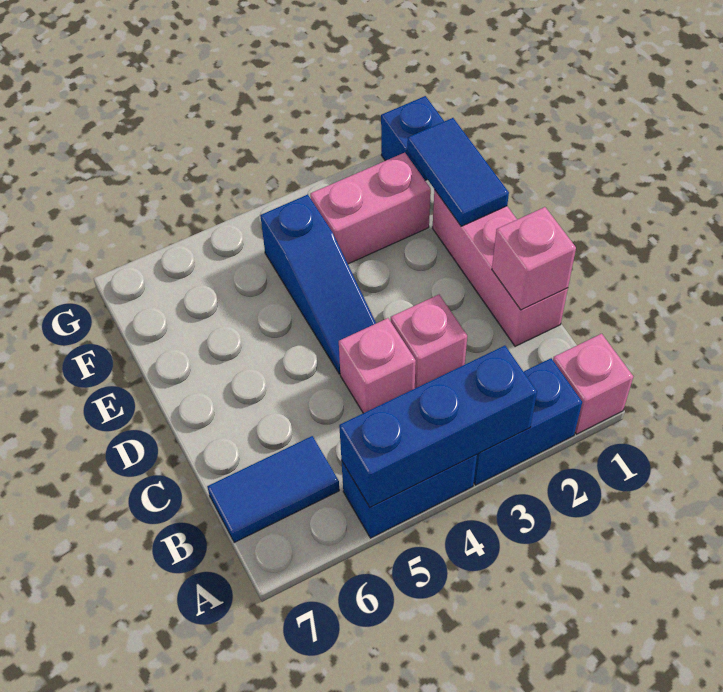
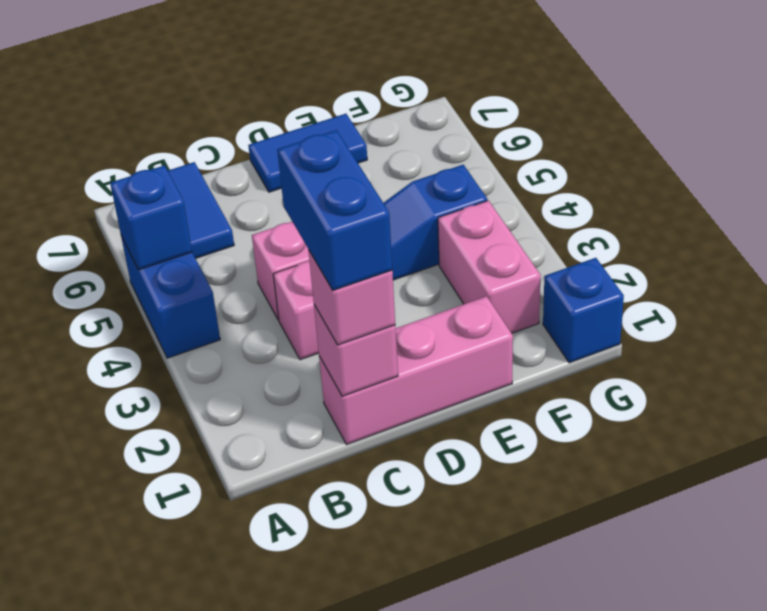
pink 1x1 brick [553,334,633,434] -> pink 1x1 brick moved to [308,250,395,345]
blue 1x2 brick [474,358,582,485] -> blue 1x2 brick moved to [277,130,392,290]
blue 1x3 brick [339,346,537,507] -> blue 1x1 brick [110,165,192,270]
blue 1x2 tile [407,118,509,226] -> blue 1x2 tile moved to [248,114,367,192]

